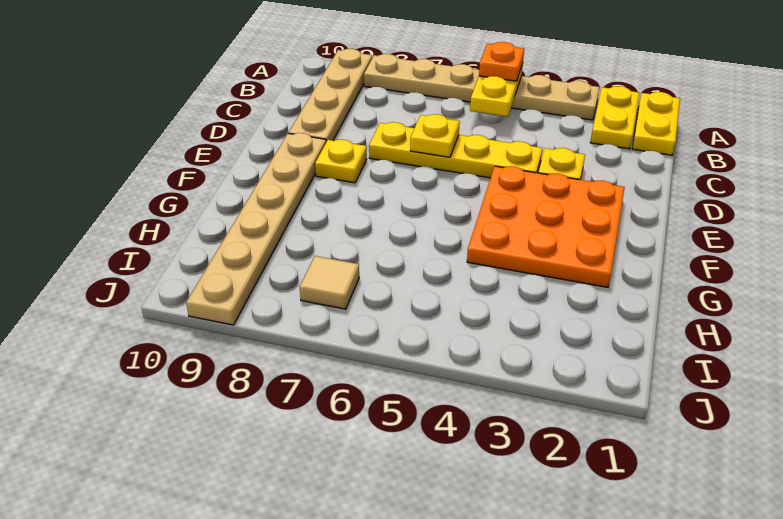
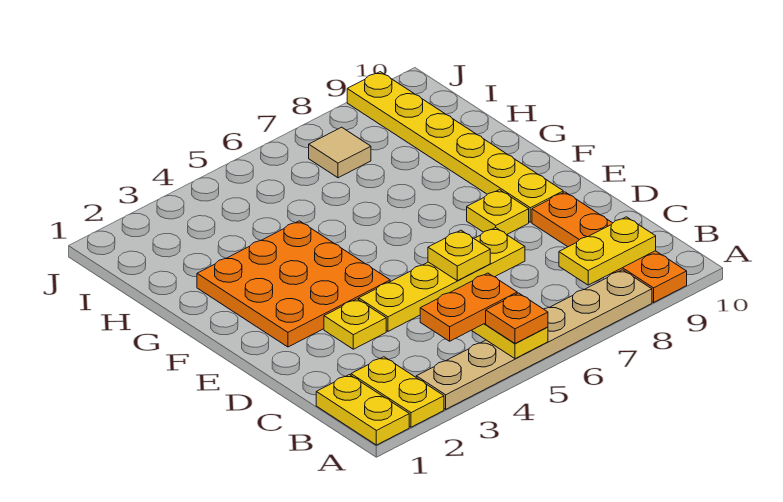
tan 1x4 plate [289,49,372,142] -> orange 1x4 plate [532,192,687,302]
none -> orange 1x2 plate [420,273,517,341]
none -> yellow 1x2 plate [559,217,656,285]
tan 1x6 plate [186,133,326,325] -> yellow 1x6 plate [347,72,563,222]

